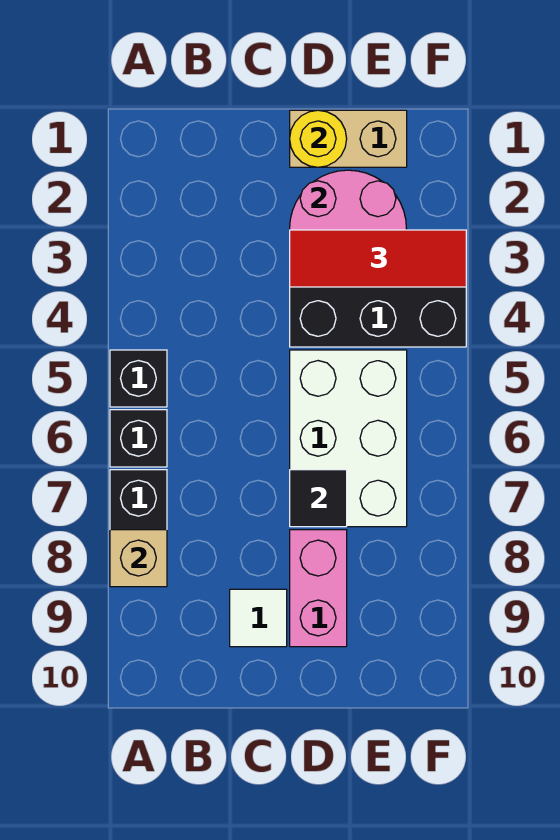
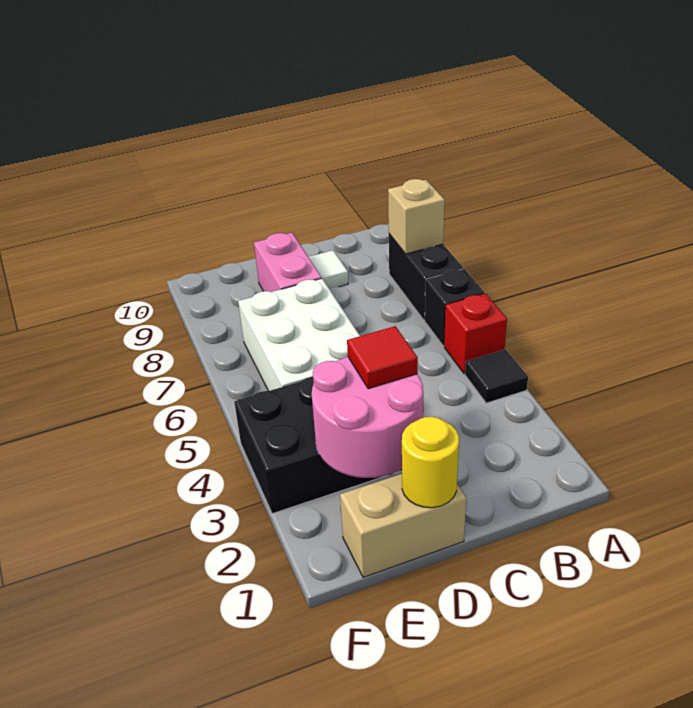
black 1x1 brick [110,350,167,407] -> red 1x1 brick [444,294,507,374]
red 1x3 tile [290,230,466,287] -> red 1x1 tile [347,326,418,389]
black 1x1 tile [290,470,347,527] -> black 1x1 tile moved to [465,349,528,403]

